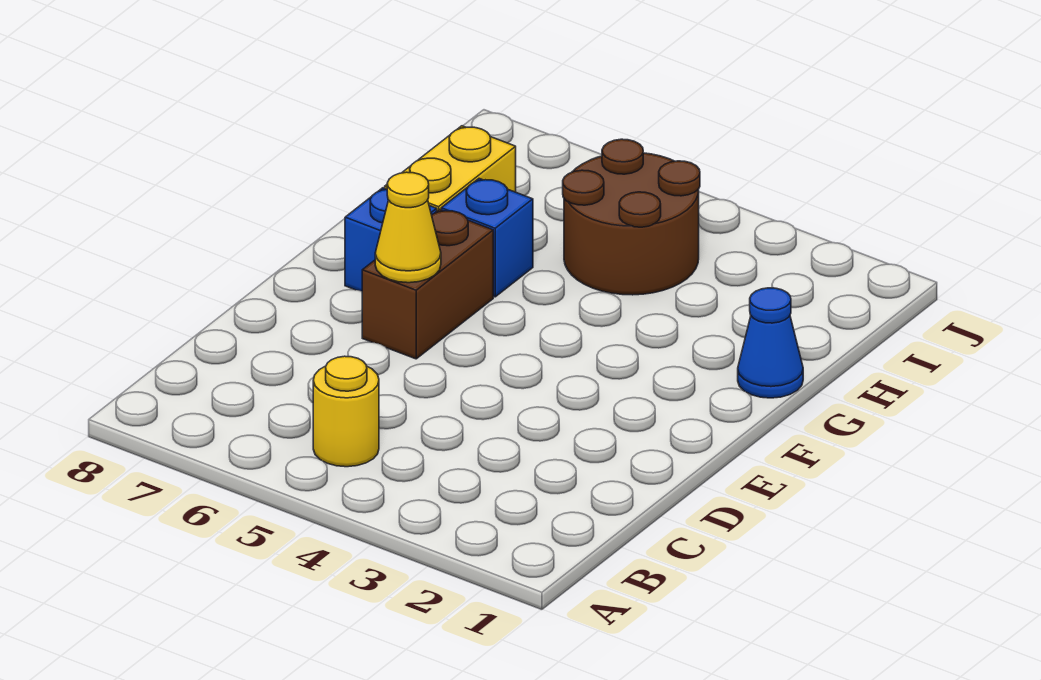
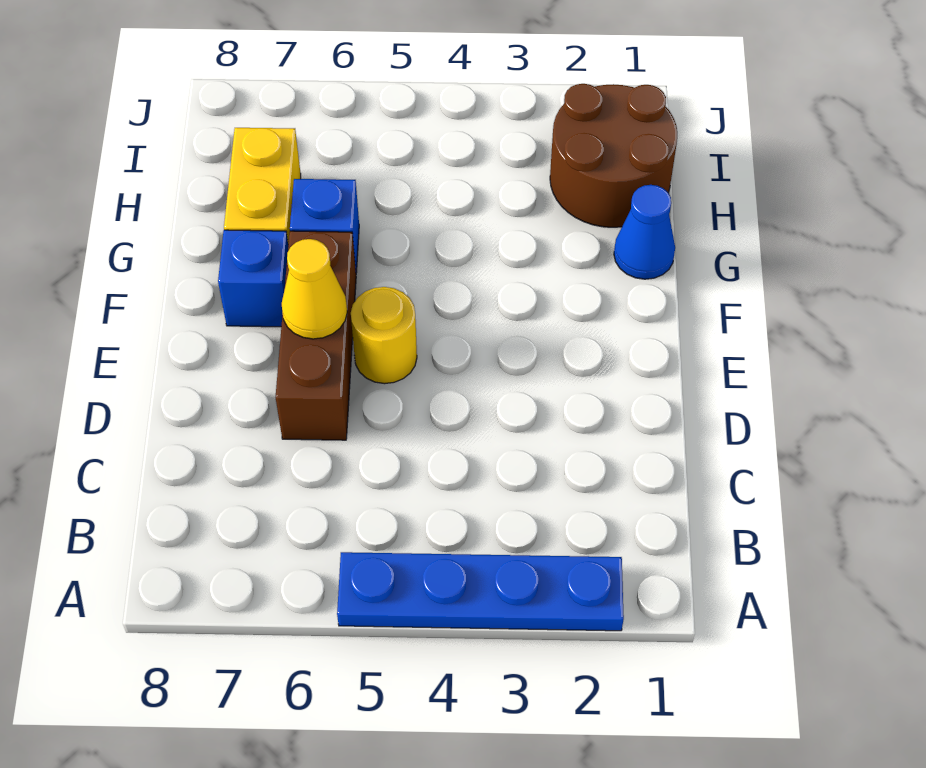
none -> blue 1x4 plate [337,552,624,631]
yellow 1x1 round brick [313,356,379,467] -> yellow 1x1 round brick moved to [351,287,417,384]
brown 1x2 brick [362,209,493,359] -> brown 1x3 brick [276,231,356,440]
brown 2x2 round brick [563,139,700,295] -> brown 2x2 round brick moved to [550,84,677,227]

